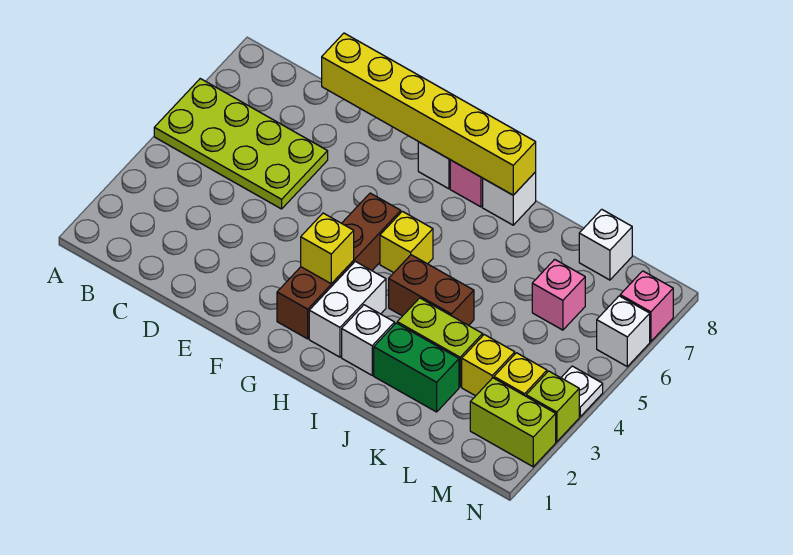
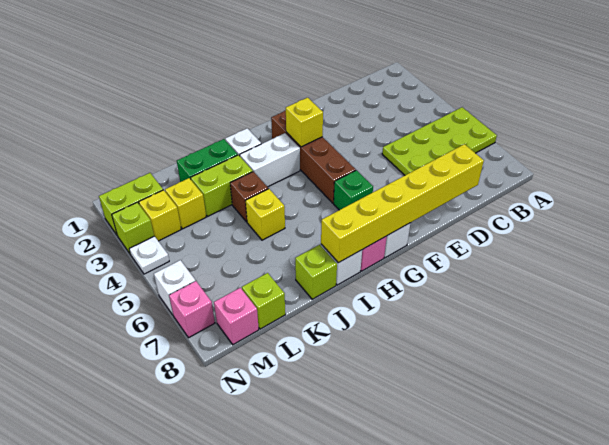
none -> green 1x1 brick [334,170,373,210]
white 1x2 brick [309,261,386,357] -> white 1x2 brick turned to [240,133,300,187]
yellow 1x1 brick [380,211,433,273] -> yellow 1x1 brick moved to [246,189,285,240]
brown 1x2 brick [389,255,474,326] -> brown 1x1 brick [230,172,268,222]
none -> lime 1x1 brick [295,245,337,299]
pink 1x1 brick [532,259,585,330] -> pink 1x1 brick moved to [214,288,259,345]
white 1x1 brick [579,209,632,280] -> lime 1x1 brick [242,273,285,329]

